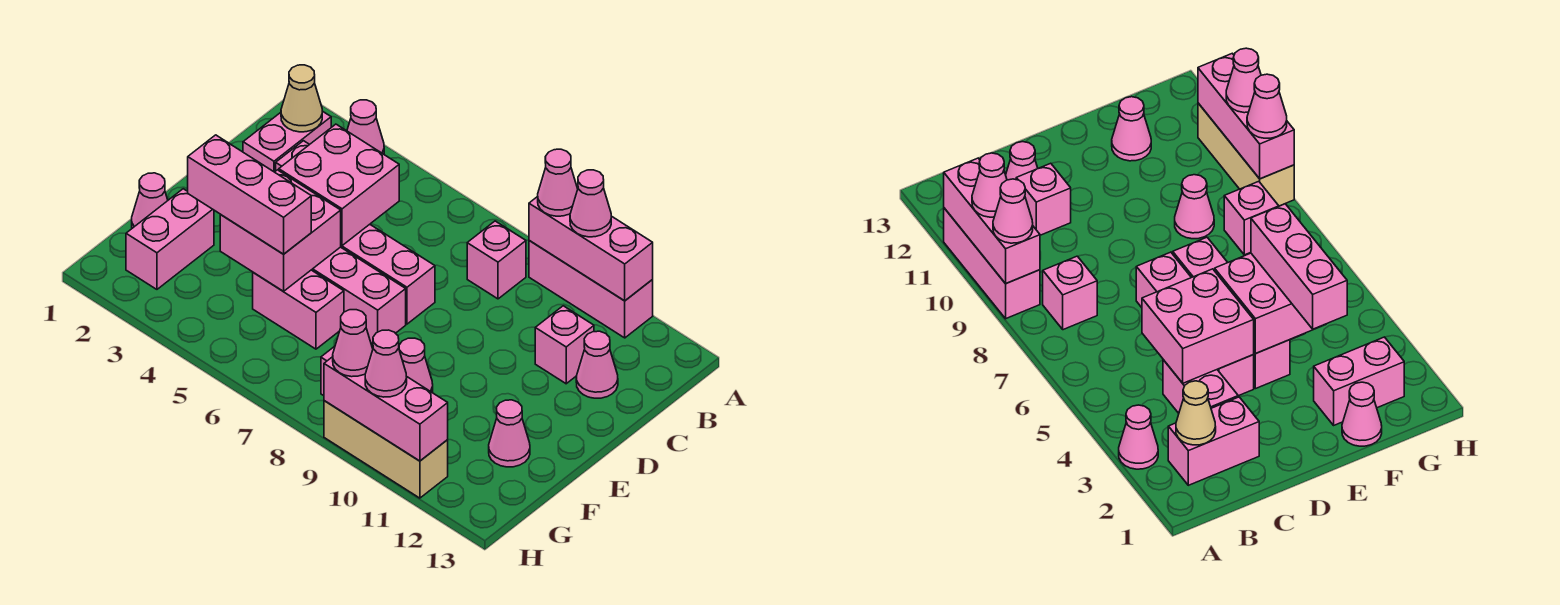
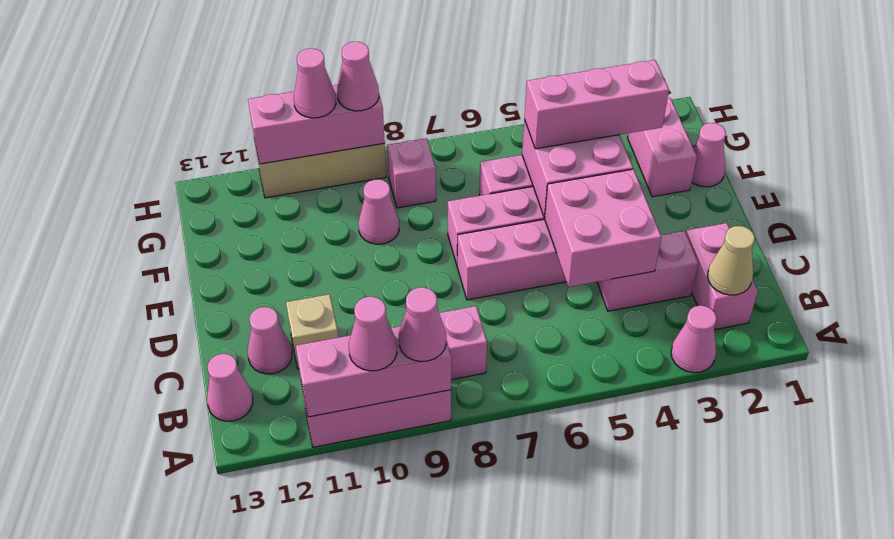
pink 1x1 brick [535,306,594,384] -> tan 1x1 brick [286,294,338,369]
pink 1x1 cone [489,400,530,467] -> pink 1x1 cone moved to [207,354,253,421]

